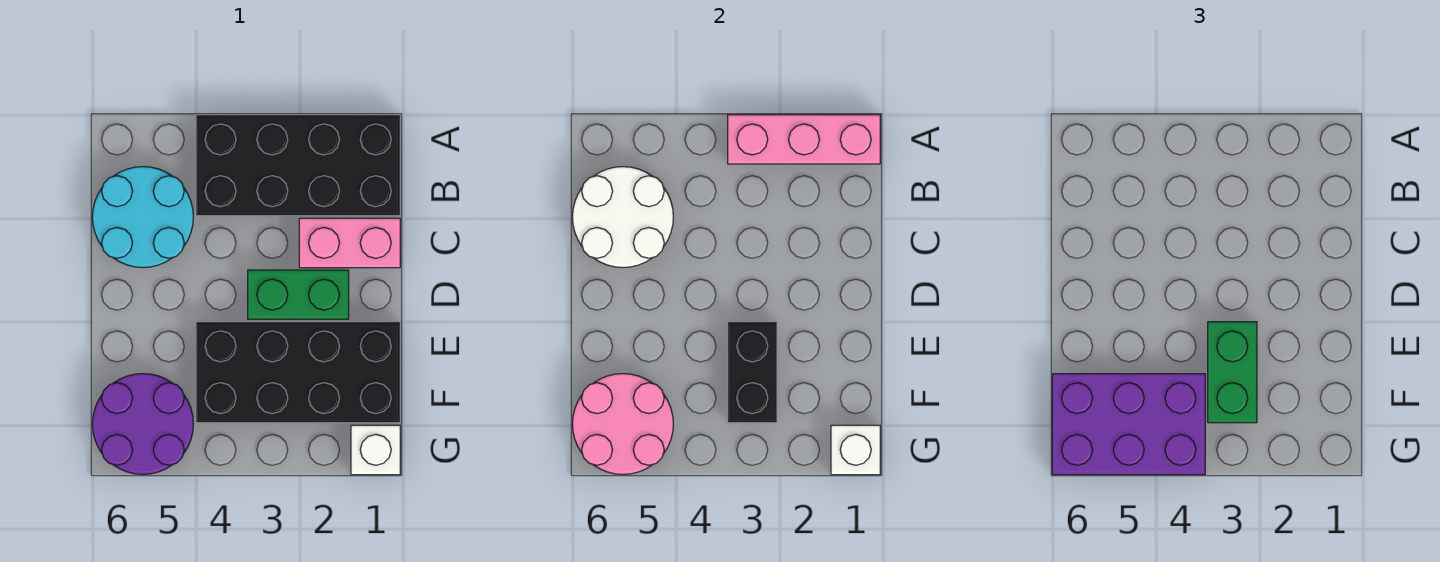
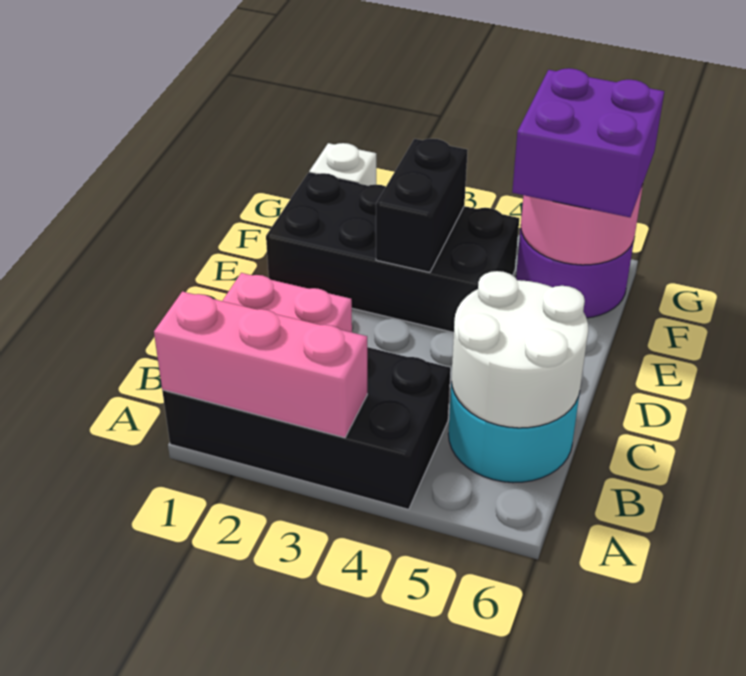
green 1x2 brick [248,270,349,319] -> none
green 1x2 brick [1208,322,1257,423] -> none
purple 2x3 brick [1052,374,1205,475] -> purple 2x2 brick [512,68,664,217]
white 1x1 brick [831,425,880,475] -> none

